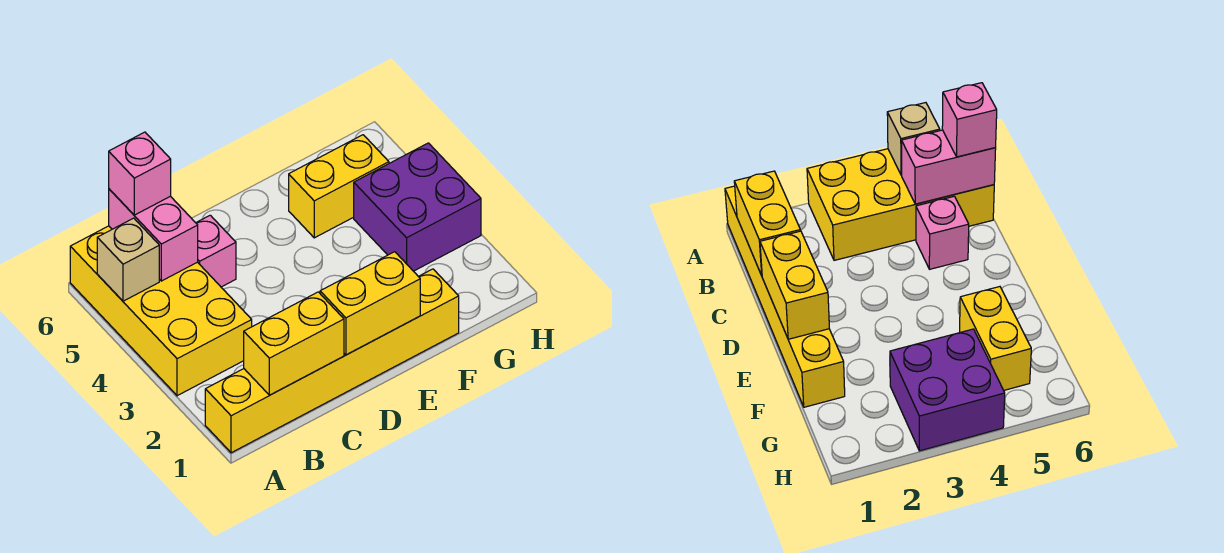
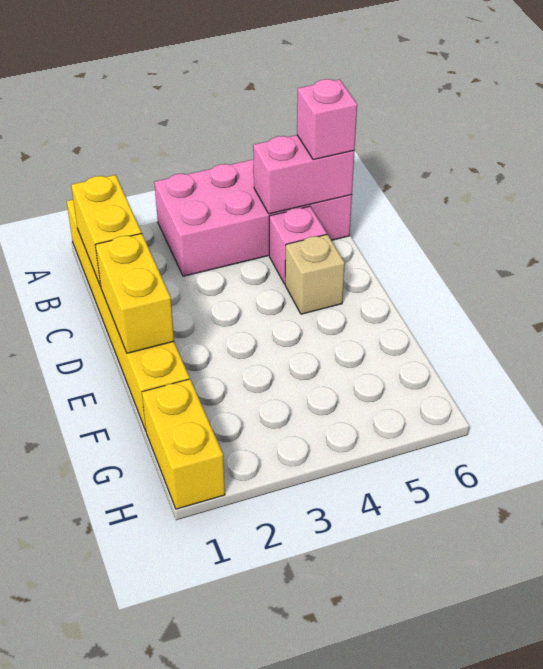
yellow 2x4 brick [70,226,252,396] -> pink 2x4 brick [154,159,352,276]
tan 1x1 brick [97,218,159,301] -> tan 1x1 brick moved to [285,234,345,314]
yellow 1x2 brick [289,135,389,238] -> yellow 1x2 brick moved to [142,379,225,509]
purple 2x2 brick [354,143,481,271] -> none

